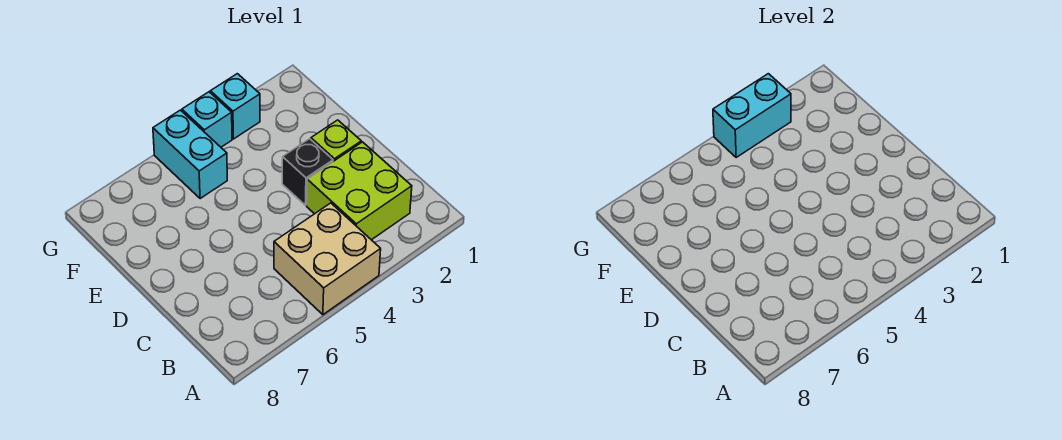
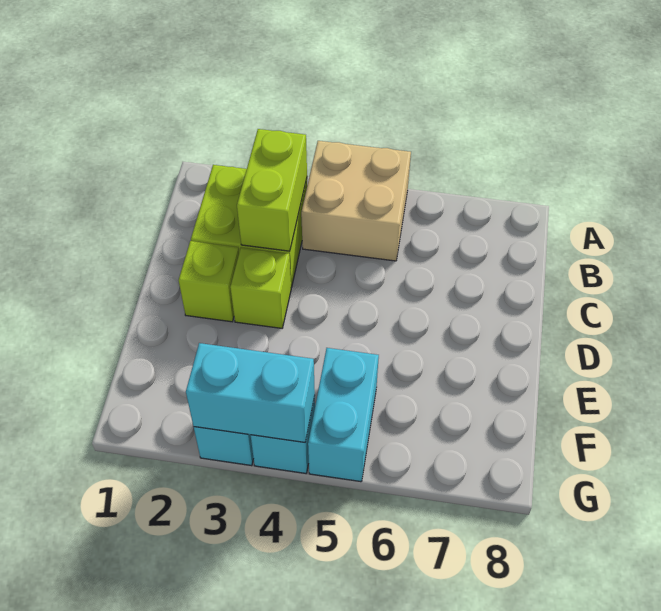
none -> lime 1x2 brick [237,129,307,251]
black 1x1 brick [282,139,333,205] -> lime 1x1 brick [230,247,291,328]

